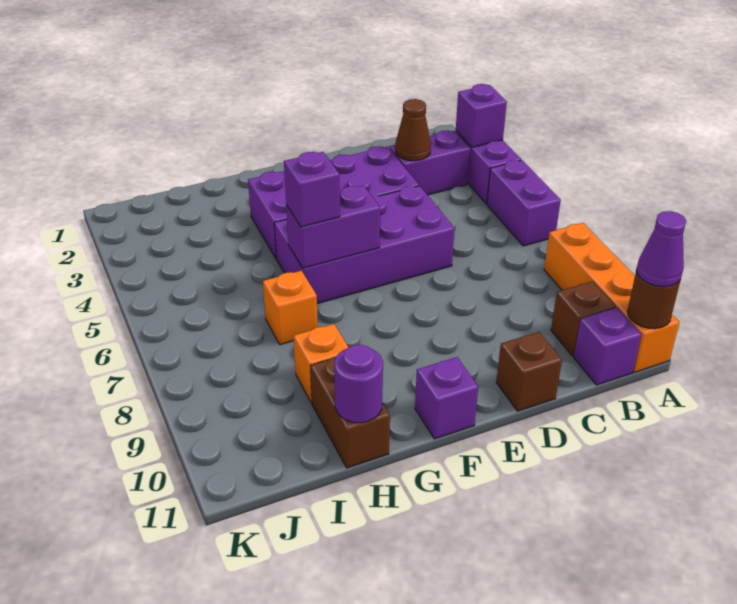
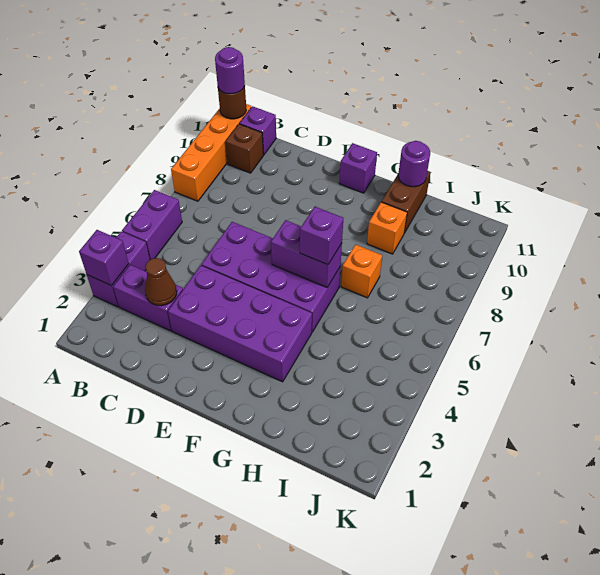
purple 1x1 cone [636,211,686,287] -> purple 1x1 round brick [215,47,245,94]
brown 1x1 brick [496,332,562,411] -> none

